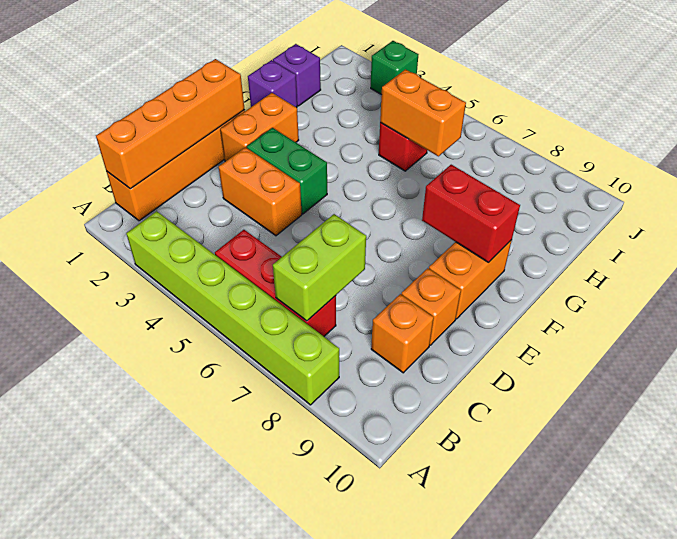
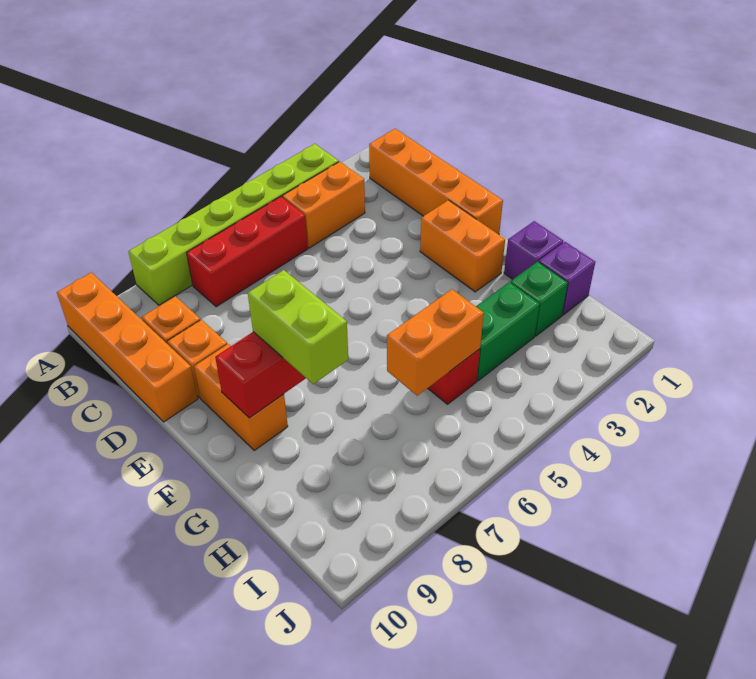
orange 1x4 brick [96,59,245,189] -> orange 1x4 brick moved to [57,272,198,422]
lime 1x2 brick [273,214,366,321] -> lime 1x2 brick moved to [248,270,348,384]
orange 1x2 brick [219,147,302,236] -> orange 1x2 brick moved to [282,162,365,248]
green 1x2 brick [247,128,327,214] -> green 1x2 brick moved to [476,282,540,381]
green 1x1 brick [371,41,418,95] -> green 1x1 brick moved to [511,262,568,336]

